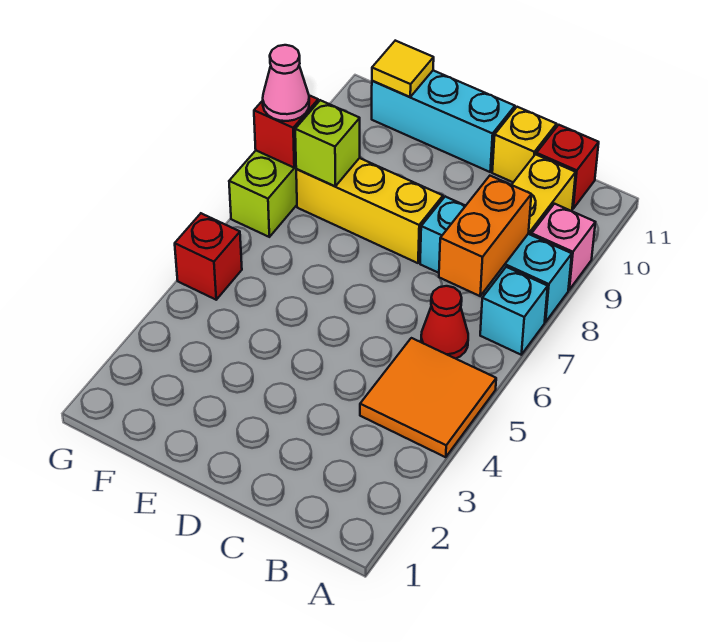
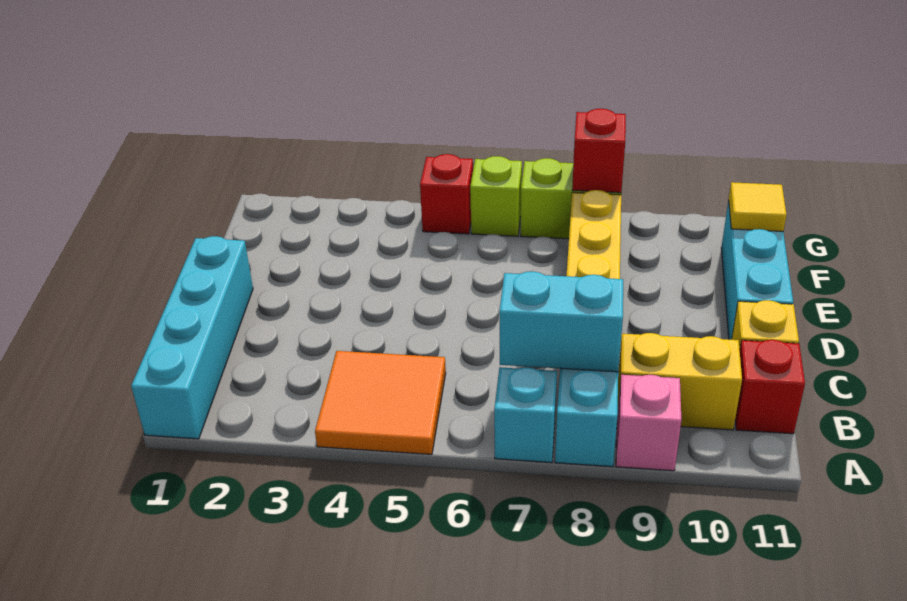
none -> cyan 1x4 brick [131,236,253,439]
red 1x1 cone [421,286,468,359] -> none
orange 1x2 brick [439,176,531,296] -> cyan 1x2 brick [499,271,623,372]
lime 1x1 brick [295,100,360,186] -> lime 1x1 brick moved to [470,156,522,236]
pink 1x1 cone [263,45,309,121] -> none

